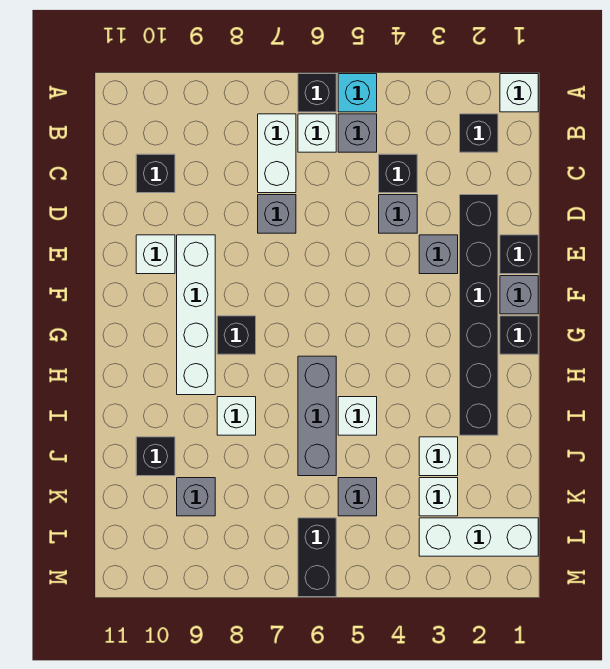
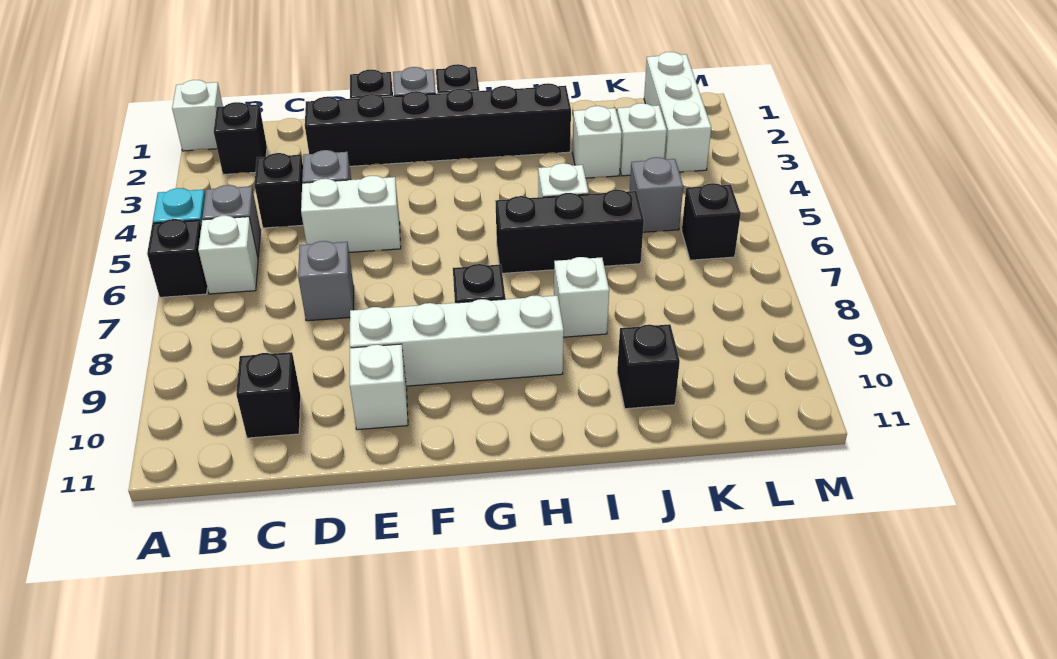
white 1x2 brick [258,114,296,193] -> white 1x2 brick moved to [301,176,401,252]
grey 1x1 brick [419,235,458,274] -> none
grey 1x3 brick [298,356,336,476] -> black 1x3 brick [495,190,644,273]
grey 1x1 brick [177,478,215,516] -> none
black 1x2 brick [298,518,336,597] -> black 1x1 brick [682,183,741,260]

